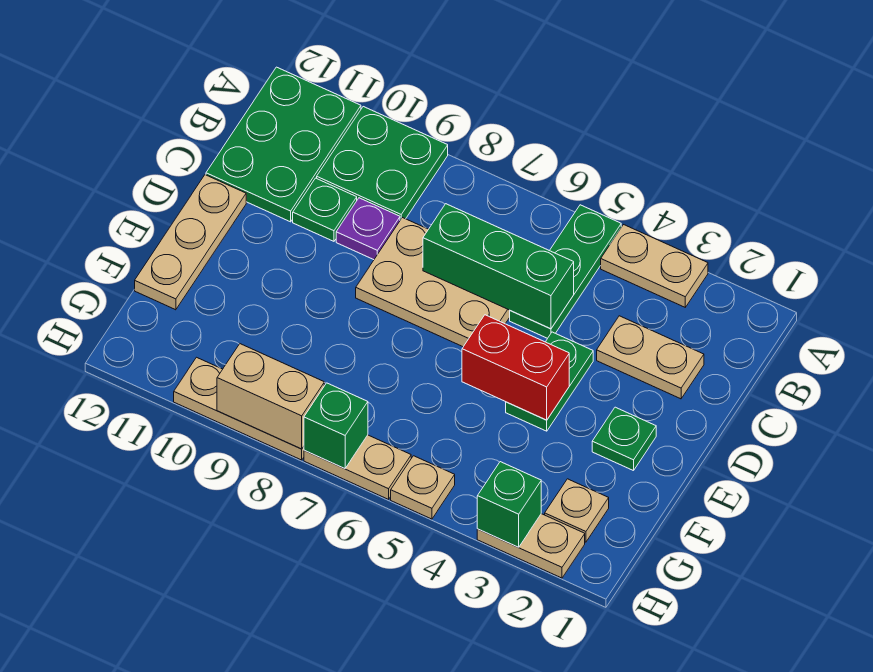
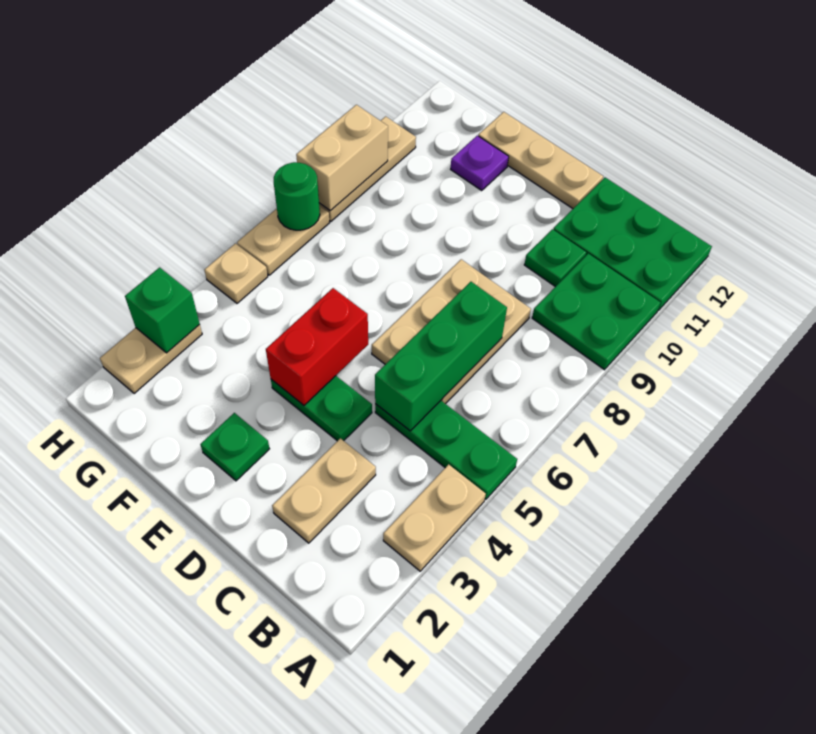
purple 1x1 plate [336,198,400,260] -> purple 1x1 plate moved to [451,136,509,191]
tan 1x1 plate [545,479,609,542] -> none
green 1x1 brick [304,383,368,469] -> green 1x1 round brick [274,162,320,230]

